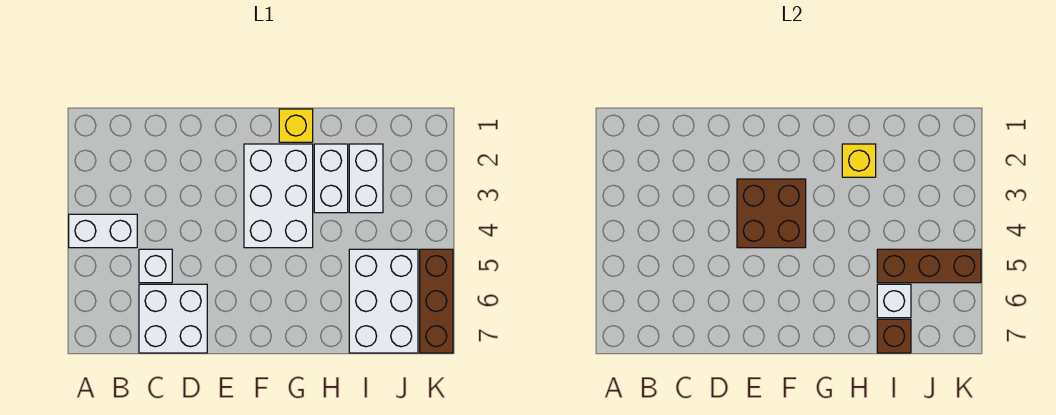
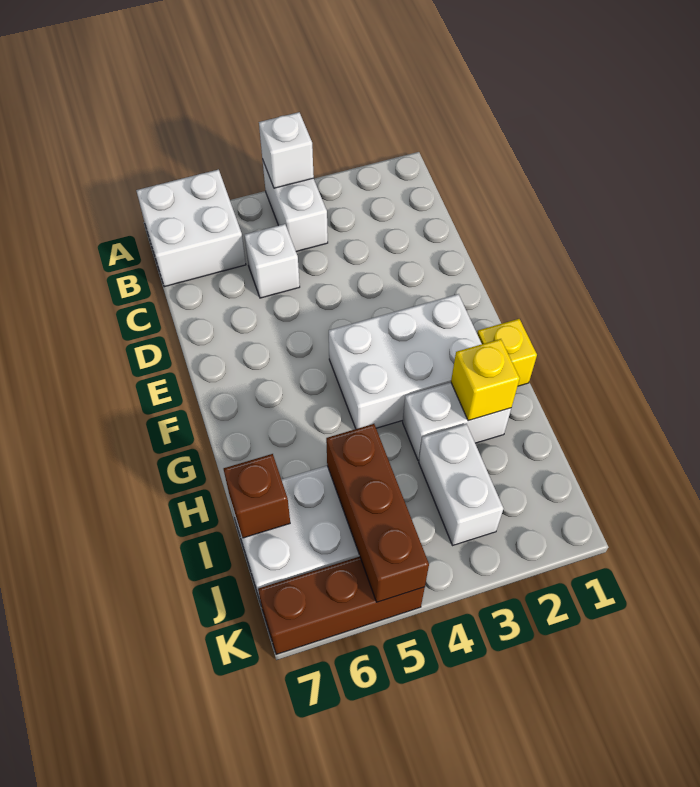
white 2x2 brick [139,284,207,353] -> white 2x2 brick moved to [136,169,246,287]
brown 2x2 brick [737,179,806,248] -> none
white 1x2 brick [349,144,383,213] -> white 1x2 brick turned to [419,424,503,545]
white 1x1 brick [877,284,911,318] -> white 1x1 brick moved to [259,112,314,188]

